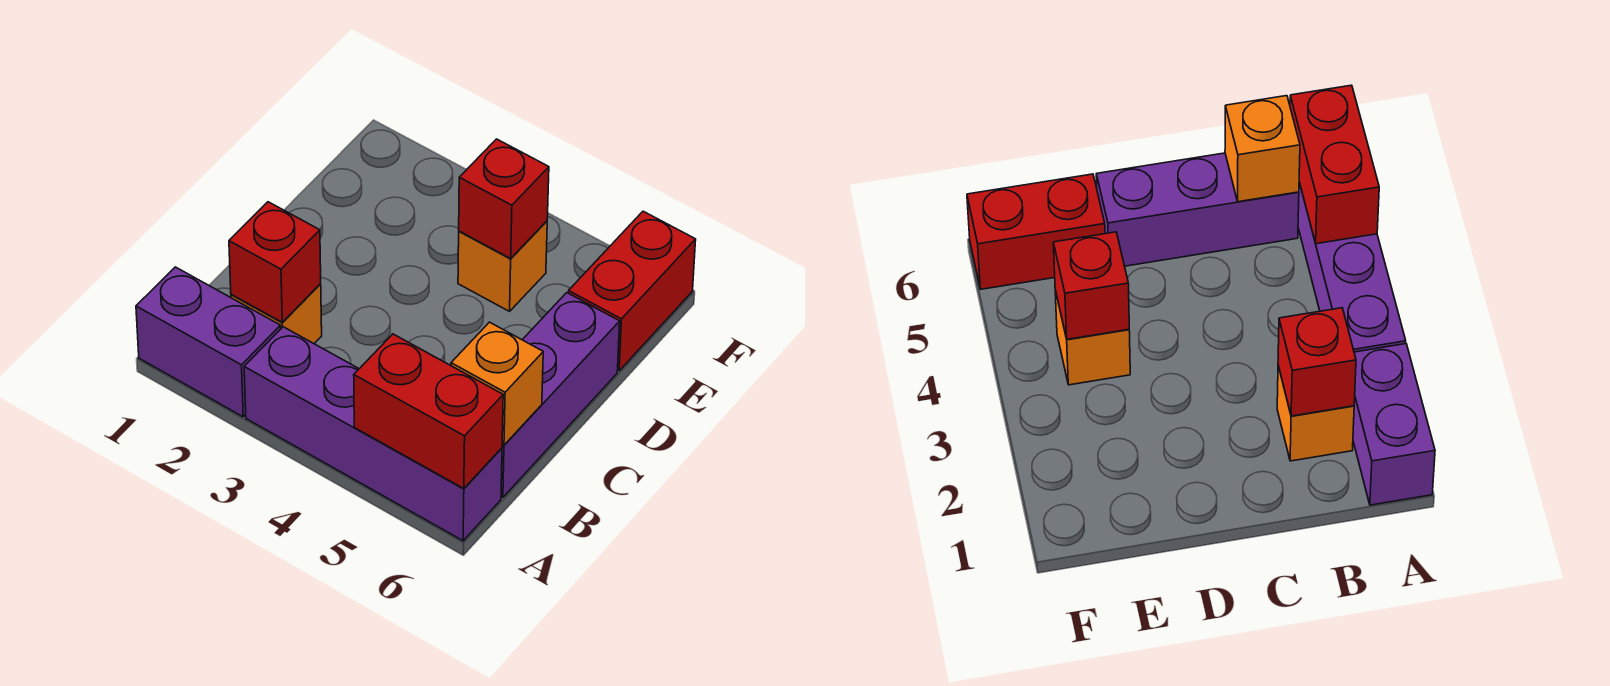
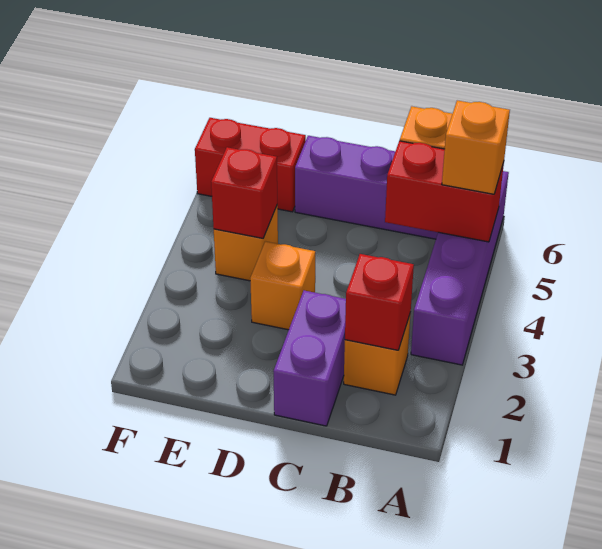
purple 1x2 brick [136,267,281,417] -> purple 1x2 brick moved to [273,291,346,426]
red 1x2 brick [354,334,503,489] -> red 1x2 brick turned to [385,141,504,242]
none -> orange 1x1 brick [442,100,510,194]
none -> orange 1x1 brick [250,241,315,330]

